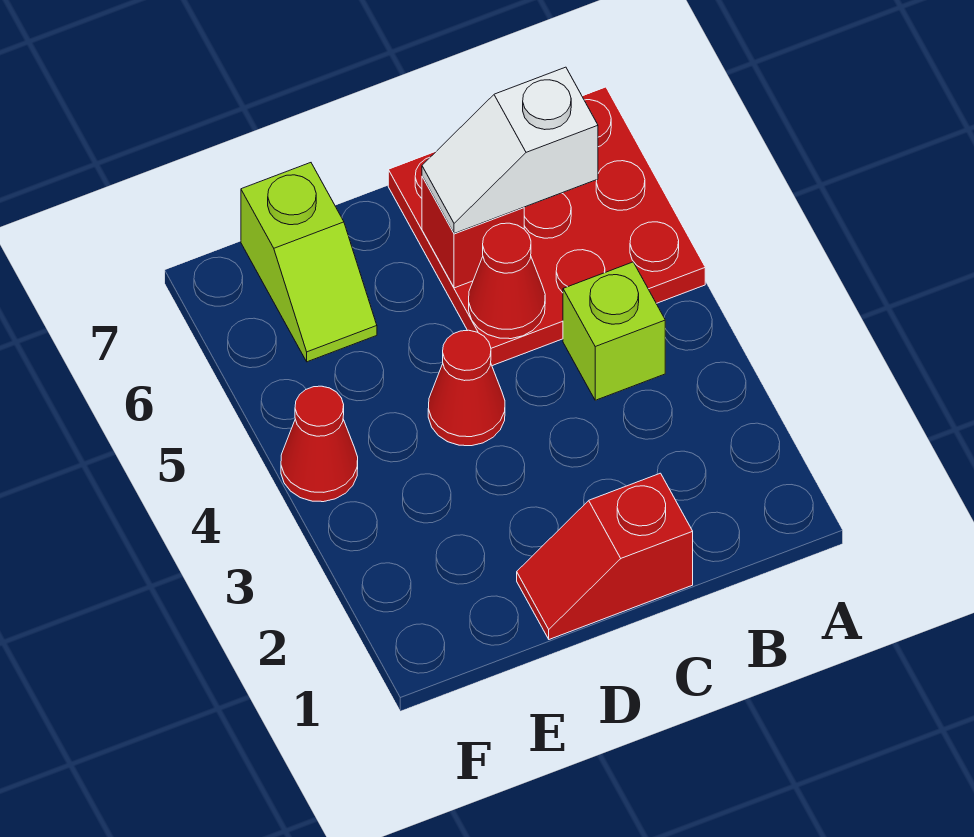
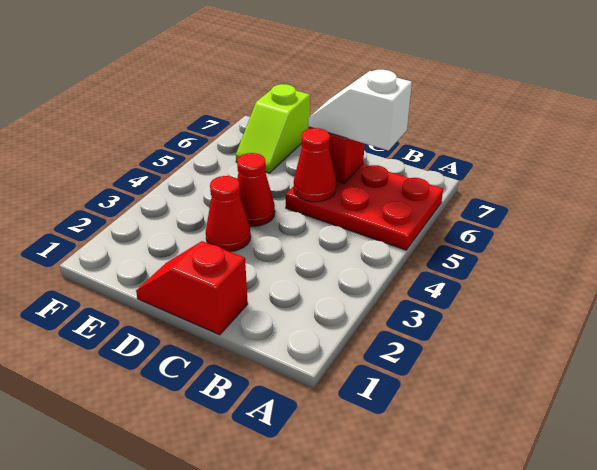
red 3x3 plate [388,87,705,366] -> red 2x3 plate [286,164,443,250]
lime 1x1 brick [563,262,665,400] -> none
red 1x1 cone [281,386,358,502] -> red 1x1 cone moved to [206,176,251,252]

